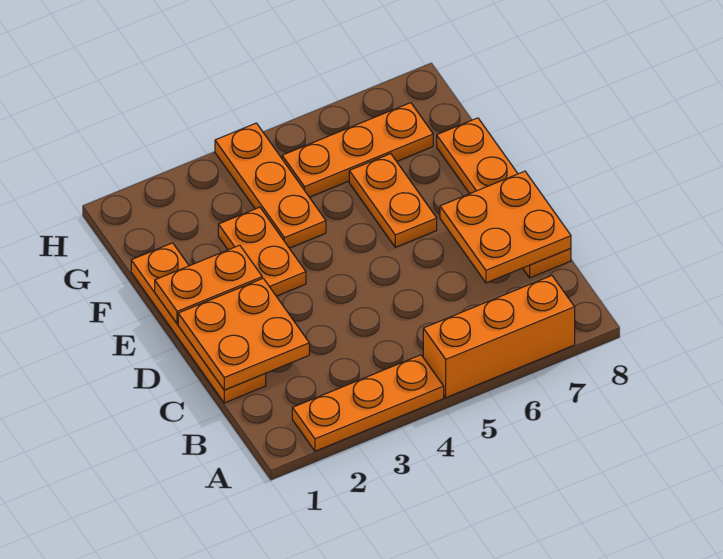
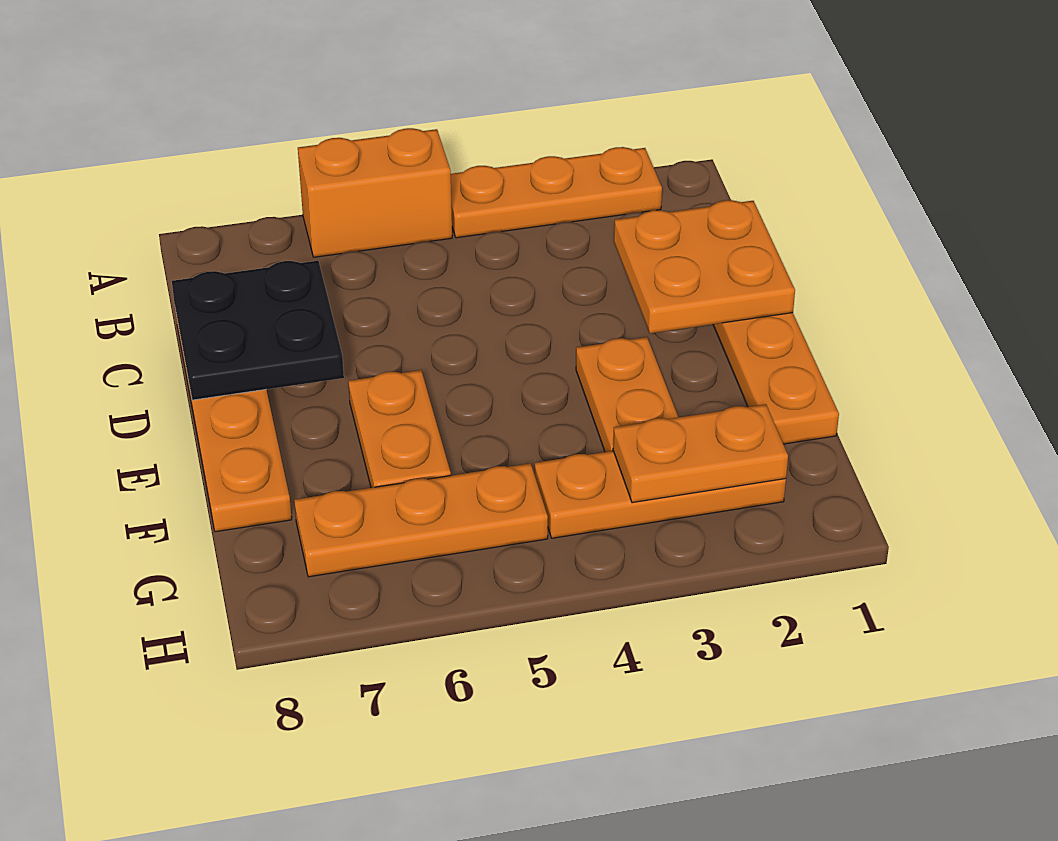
orange 1x3 brick [423,276,575,398] -> orange 1x2 brick [298,128,452,257]
orange 2x2 plate [440,171,571,283] -> black 2x2 plate [172,261,344,400]
orange 1x2 plate [155,245,262,324] -> orange 1x2 plate moved to [613,404,788,503]
orange 1x3 plate [215,123,326,248] -> orange 1x3 plate turned to [535,451,786,538]

